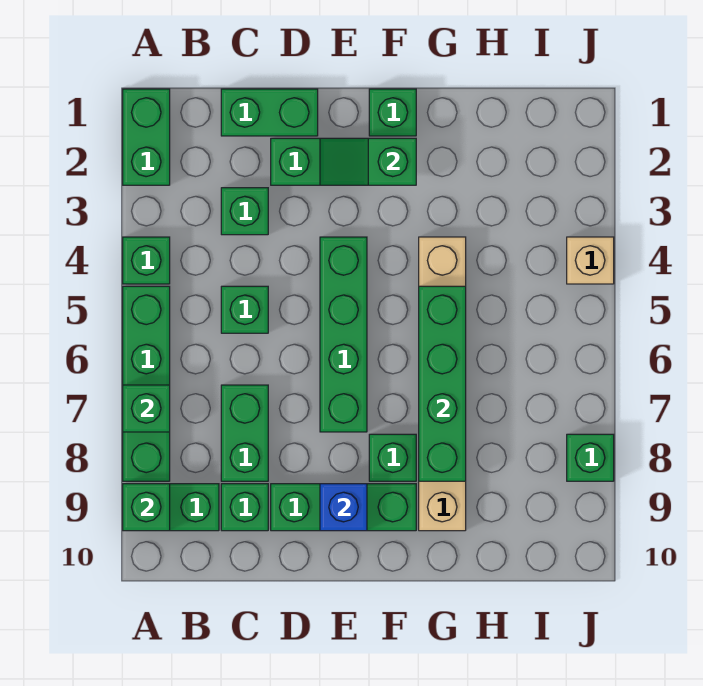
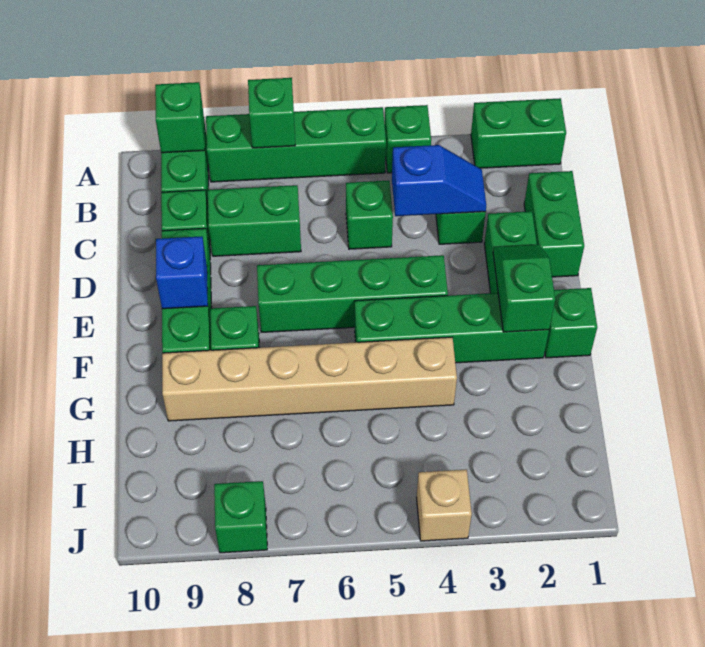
none -> blue 1x2 slope [392,145,486,216]
green 1x4 brick [419,286,466,481] -> green 1x4 brick moved to [355,293,549,363]

